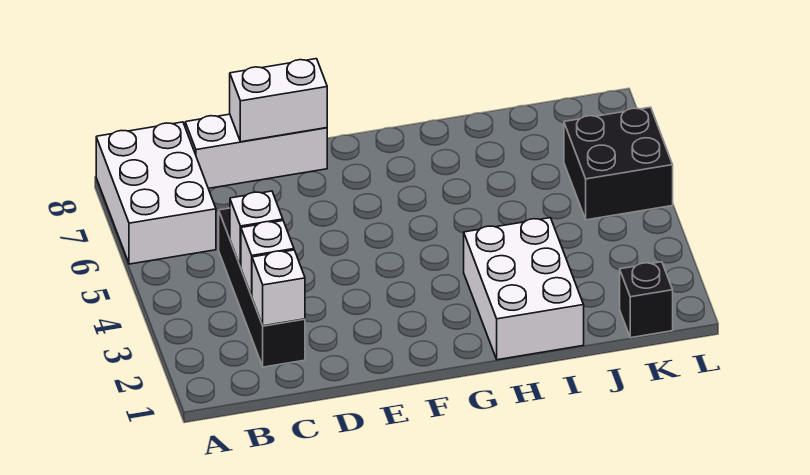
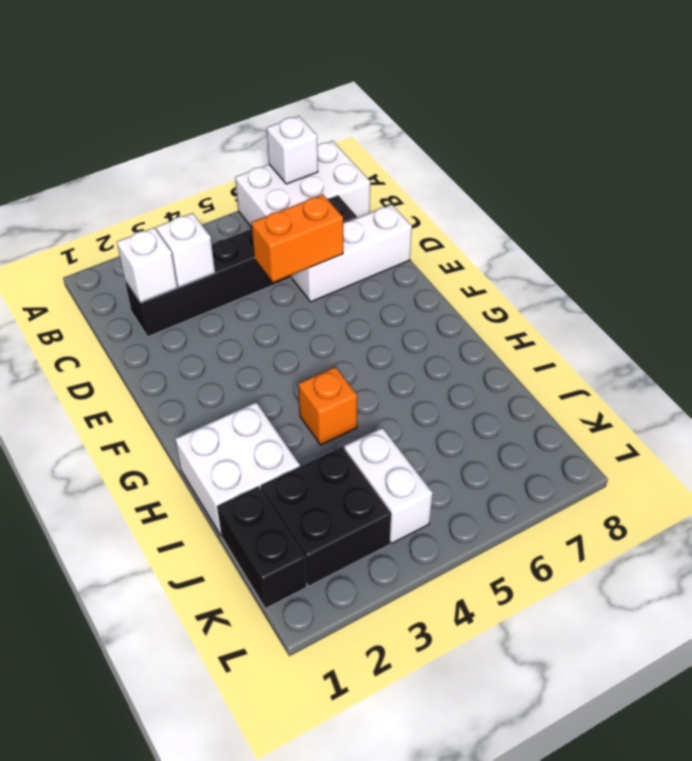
black 1x4 brick [219,208,305,367] -> black 1x6 brick [125,195,357,337]
white 1x1 brick [230,191,283,267] -> white 1x1 brick moved to [267,116,318,184]
white 1x3 brick [185,114,327,188] -> white 1x3 brick turned to [292,204,412,302]
none -> orange 1x2 brick [251,195,343,282]
white 1x2 brick [230,59,327,142] -> white 1x2 brick moved to [344,428,433,544]
white 2x3 brick [464,218,584,360] -> white 2x2 brick [175,402,300,535]
none -> orange 1x1 brick [298,367,357,445]
black 1x1 brick [620,262,673,338] -> black 1x2 brick [217,487,306,609]
black 2x2 brick [564,107,673,220] -> black 2x2 brick moved to [261,447,391,586]

